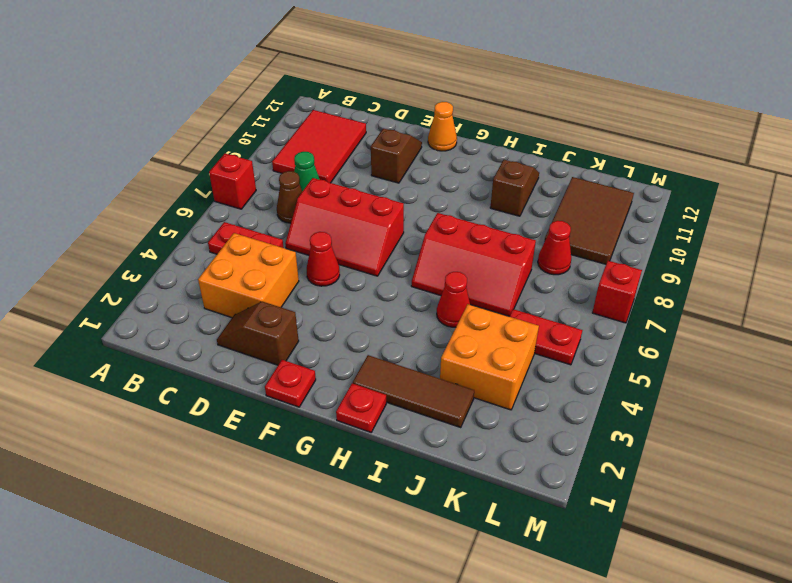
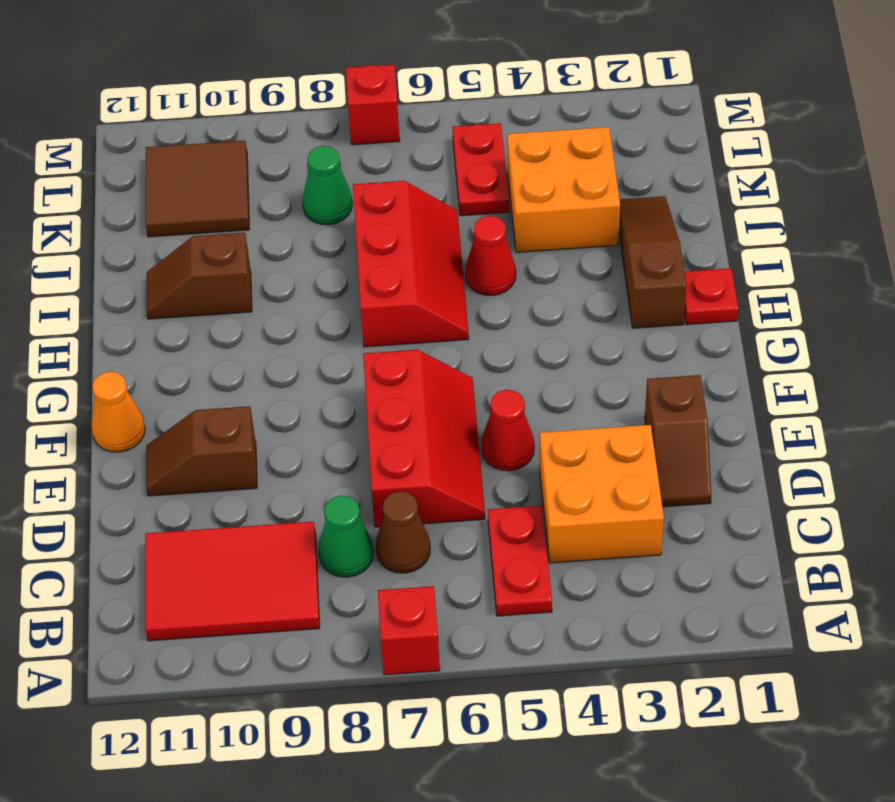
red 1x1 plate [265,360,316,407] -> none
brown 1x3 tile [353,355,474,428] -> brown 1x3 slope [619,196,687,328]
red 1x1 cone [538,221,571,275] -> green 1x1 cone [303,146,352,225]
brown 2x3 tile [544,177,634,264] -> brown 2x2 tile [145,141,250,237]

